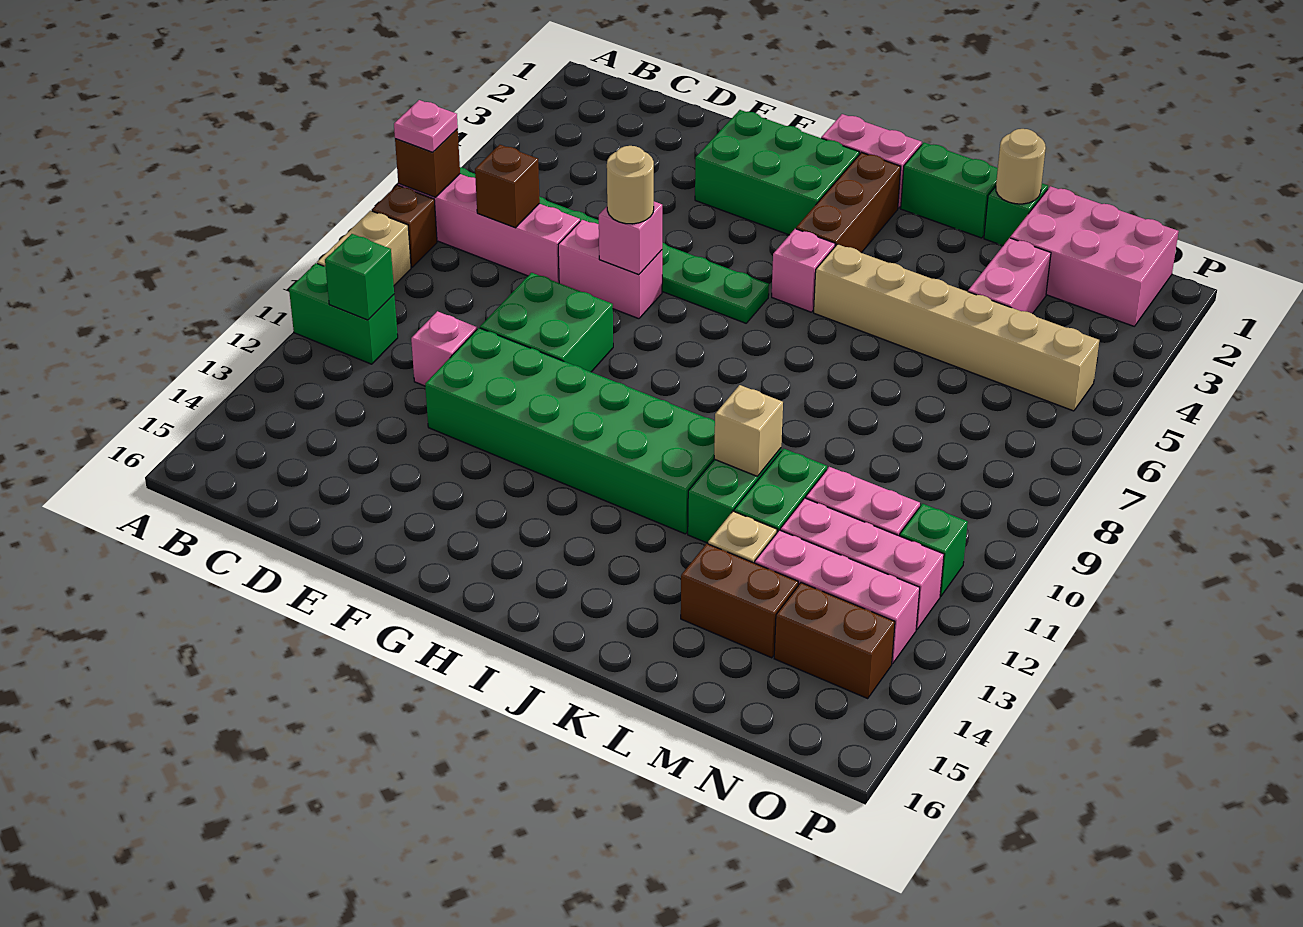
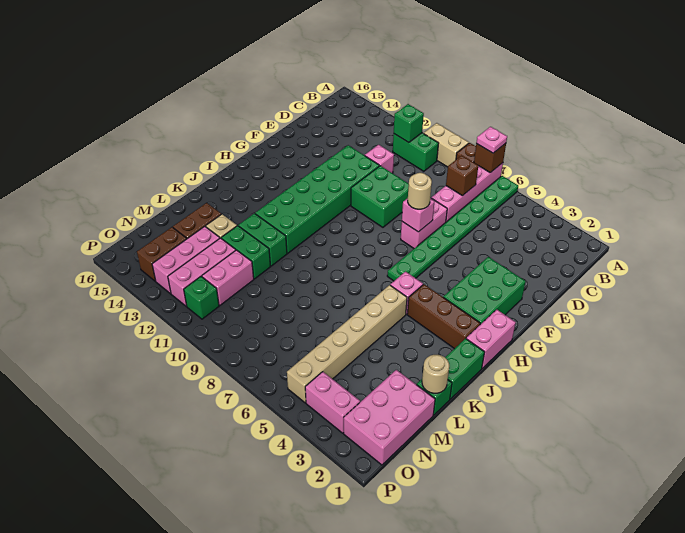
green 1x2 brick [289,263,398,364] -> green 1x2 brick turned to [393,133,439,171]
tan 1x1 brick [714,385,783,476] -> none
pink 1x2 brick [968,238,1051,314] -> pink 1x2 brick moved to [305,372,360,433]

